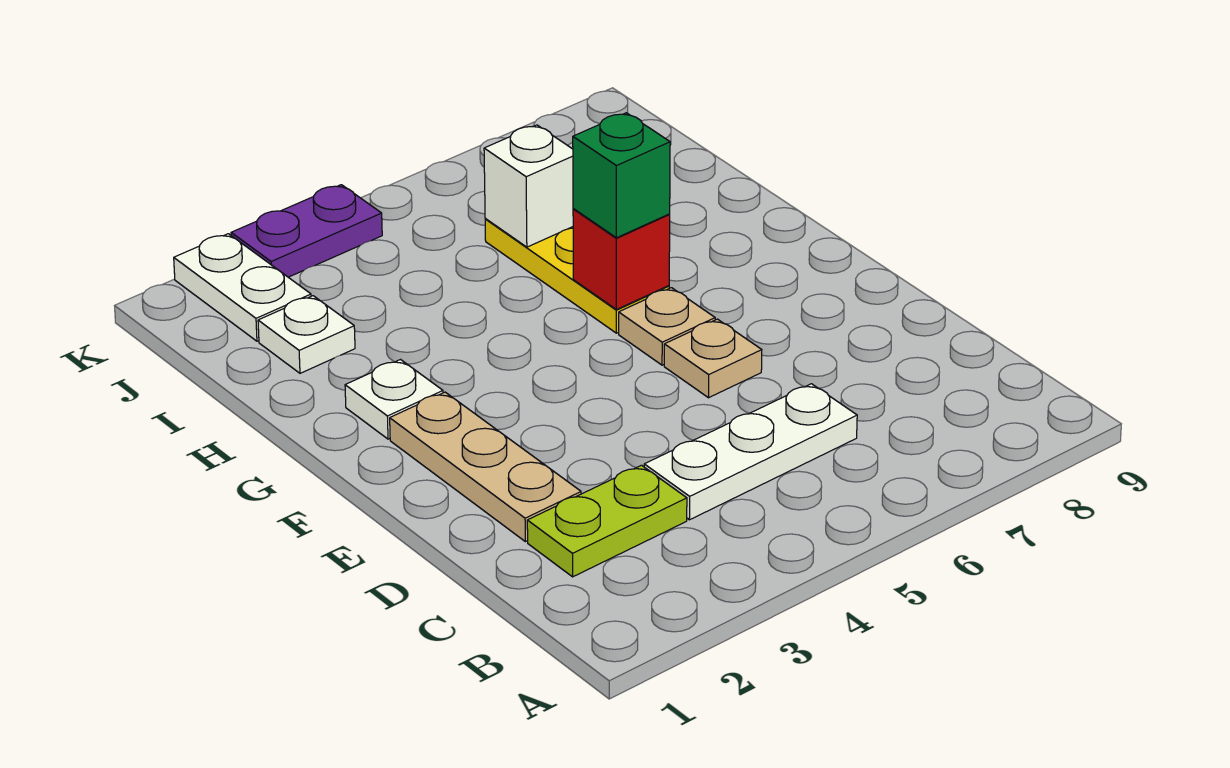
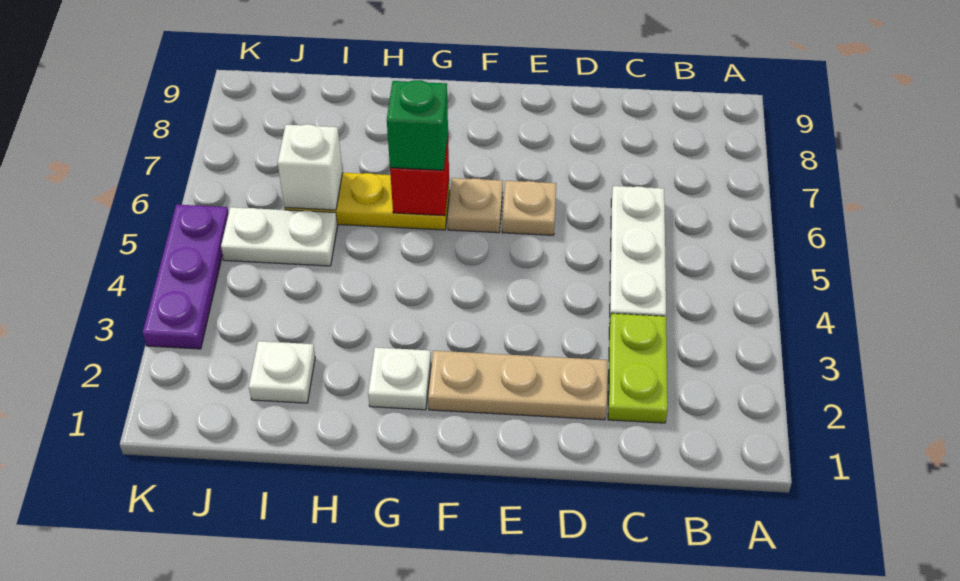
white 1x2 plate [174,234,311,341] -> white 1x2 plate moved to [221,207,337,266]
purple 1x2 plate [231,185,382,277] -> purple 1x3 plate [143,205,229,349]

